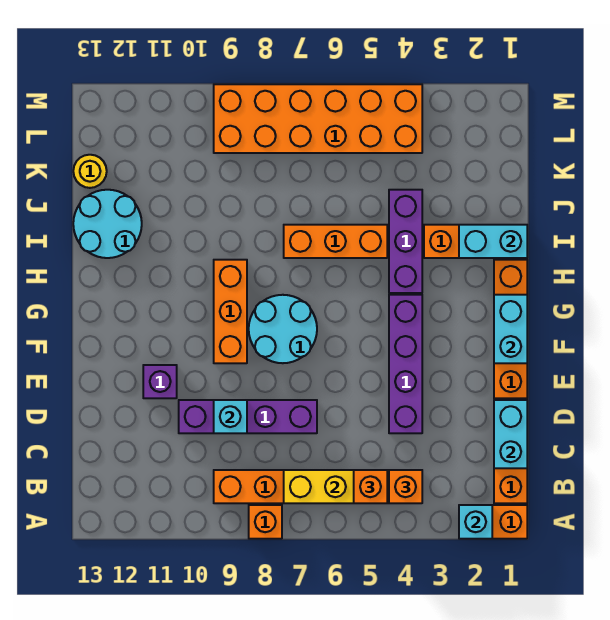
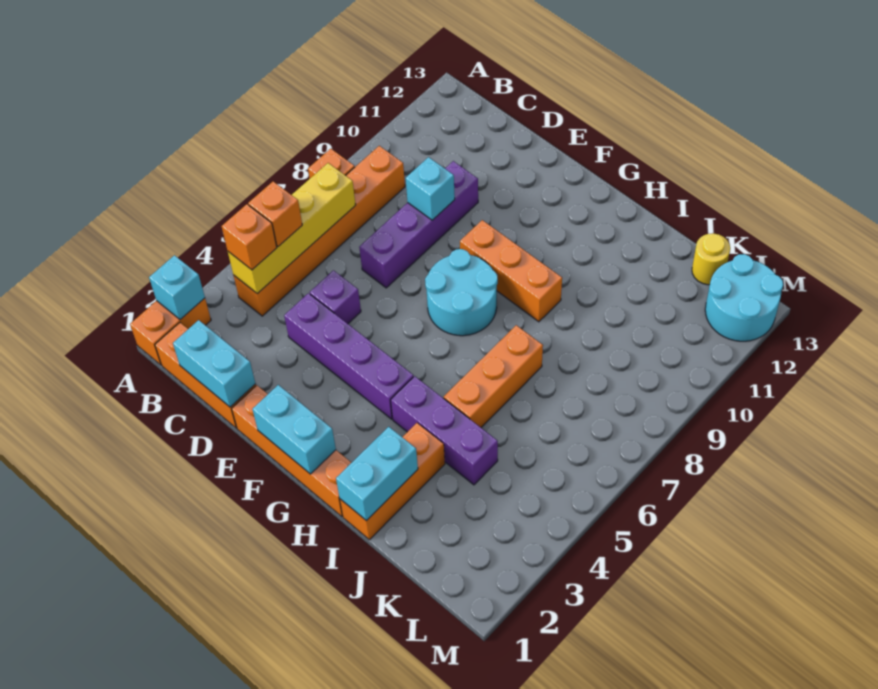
purple 1x1 brick [143,365,177,398] -> purple 1x1 brick moved to [310,270,361,324]
cyan 2x2 round brick [73,190,142,258] -> cyan 2x2 round brick moved to [705,254,783,341]
orange 2x6 brick [214,84,422,153] -> none

